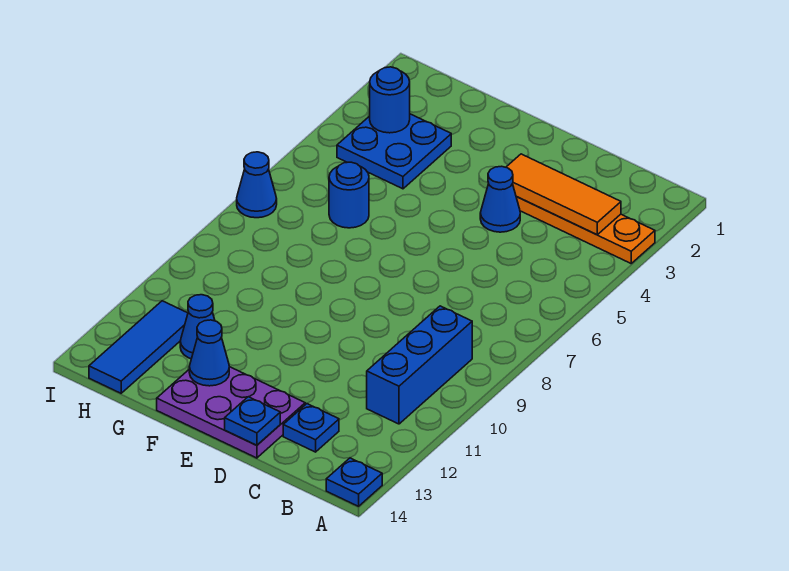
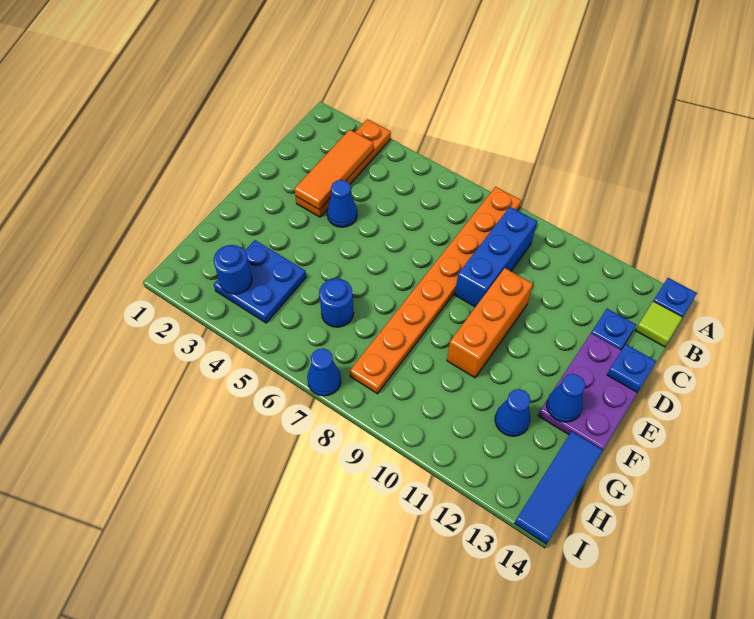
none -> orange 1x8 plate [350,187,521,394]
blue 1x3 brick [367,306,472,424] -> blue 1x3 brick turned to [455,207,537,307]
none -> lime 1x1 tile [635,301,683,347]
none -> orange 1x3 brick [447,268,533,378]
blue 1x3 tile [89,301,188,393] -> blue 1x3 tile turned to [515,431,603,544]

